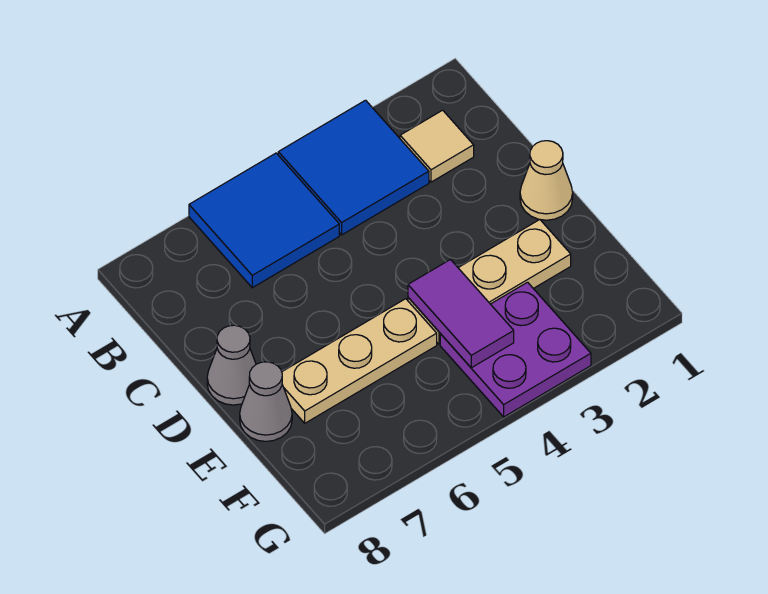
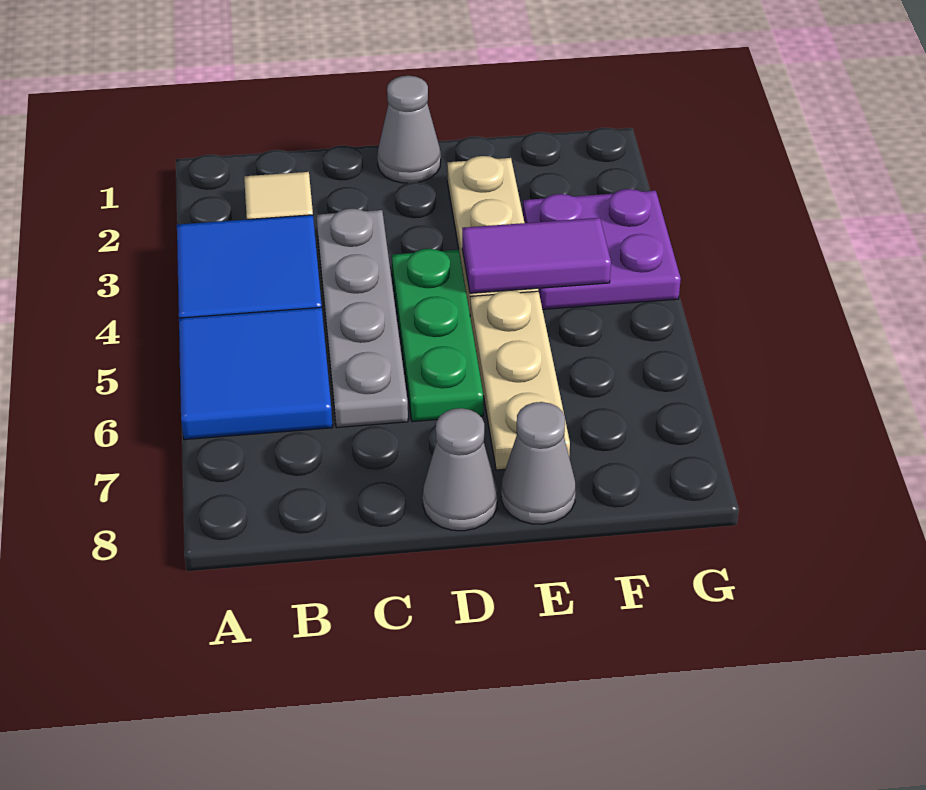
none -> grey 1x4 plate [316,209,408,428]
tan 1x1 cone [520,141,573,220] -> grey 1x1 cone [377,76,441,183]
none -> green 1x3 plate [392,249,483,422]

